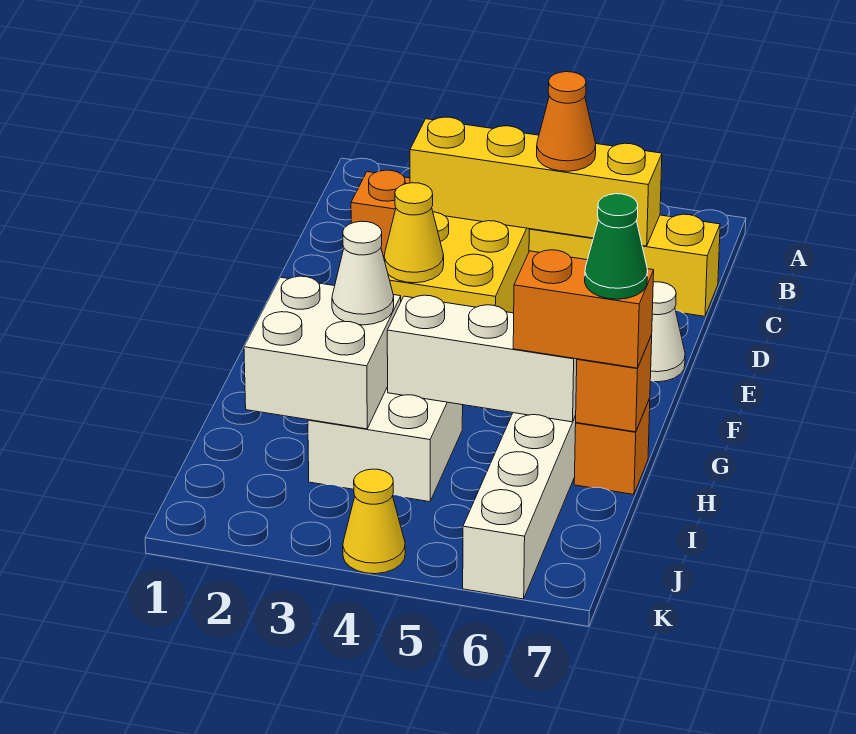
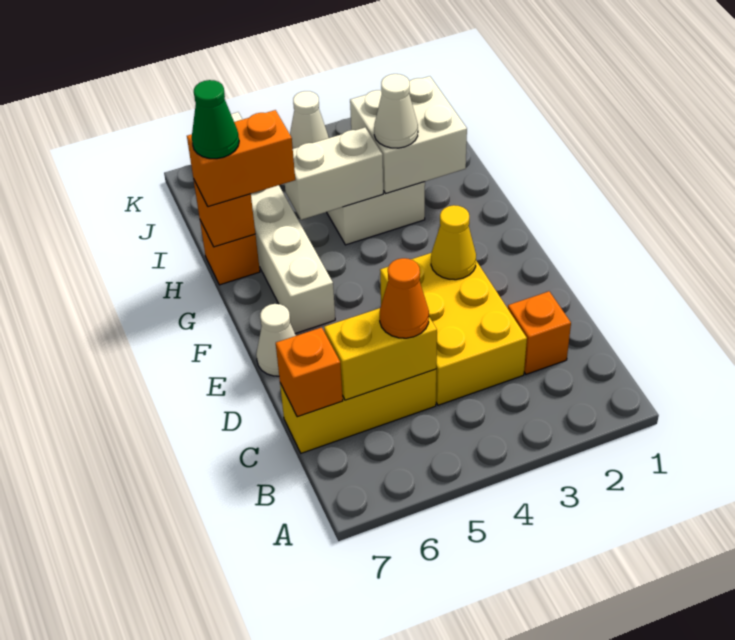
yellow 1x4 brick [410,117,662,246] -> yellow 1x2 brick [324,308,437,400]
none -> orange 1x1 brick [276,327,343,417]
white 1x3 brick [387,295,577,422] -> white 1x2 brick [285,128,383,220]
yellow 1x1 cone [343,469,405,574] -> white 1x1 cone [290,91,329,149]

